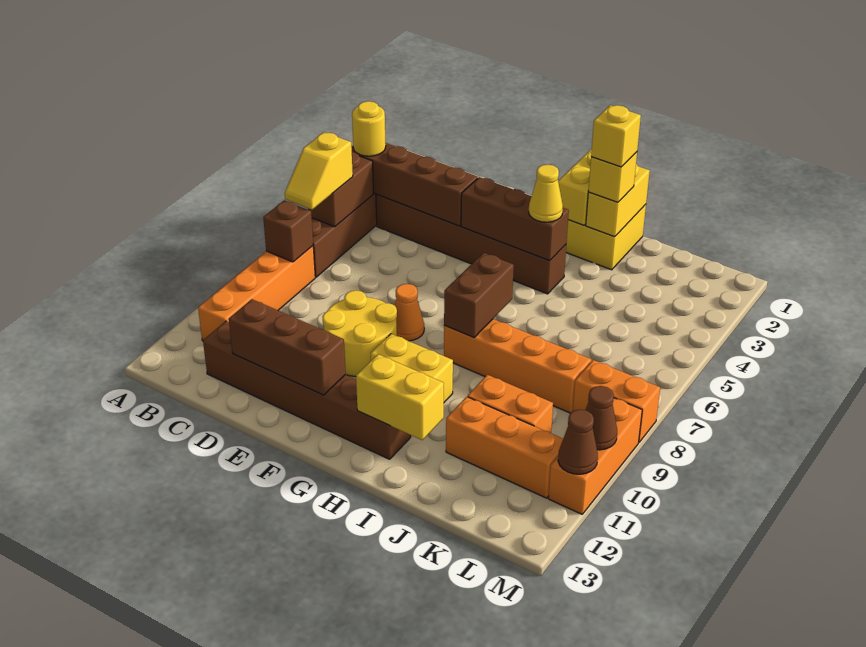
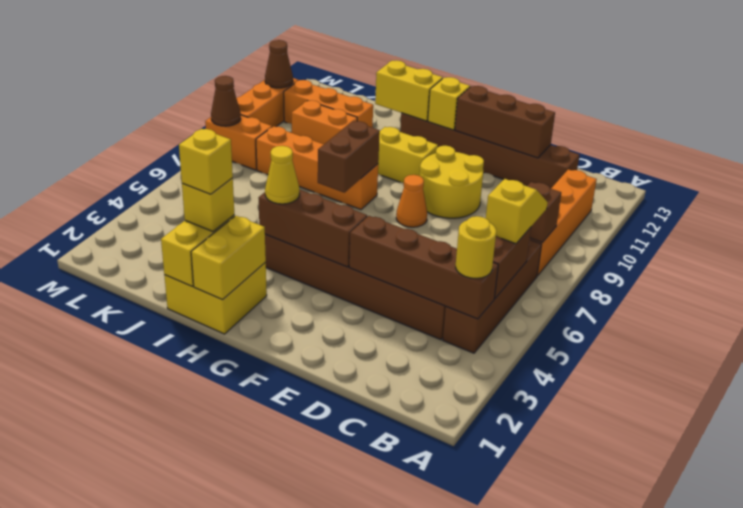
none -> yellow 1x1 brick [428,77,470,130]
brown 1x1 cone [586,386,617,450] -> brown 1x1 cone moved to [211,76,241,126]

